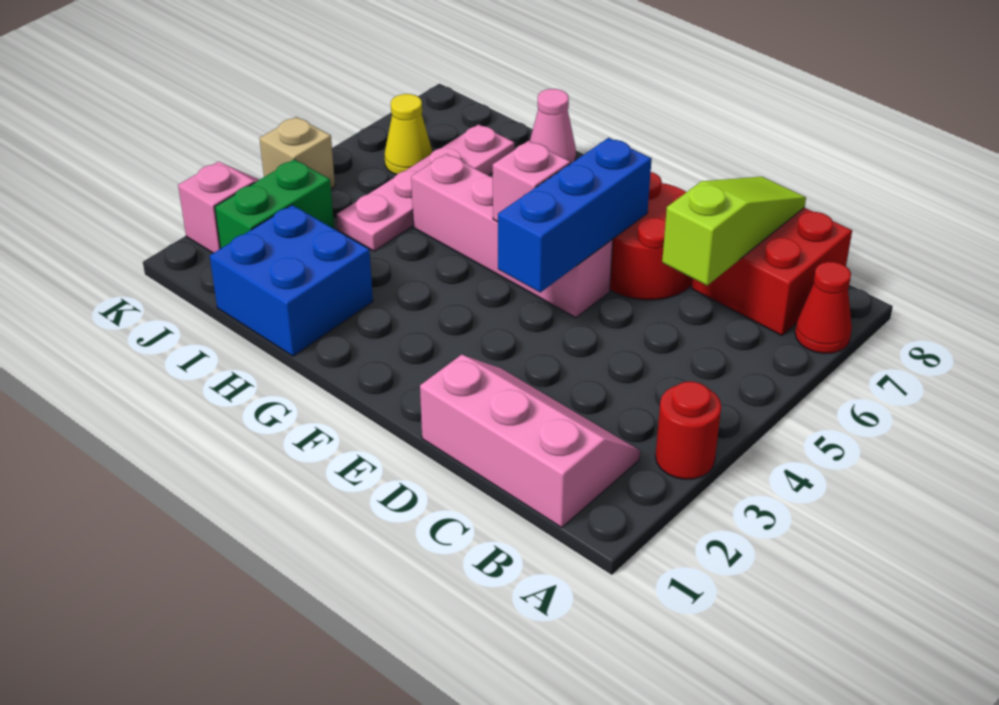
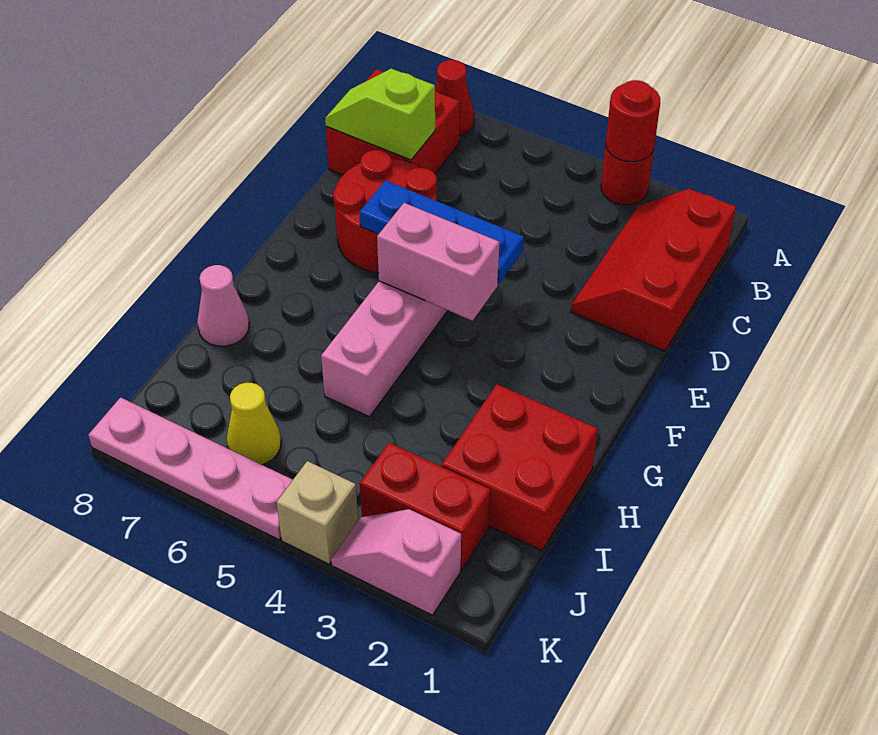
none -> red 1x1 round brick [606,80,660,162]
pink 2x3 slope [420,355,640,528] -> red 2x3 slope [571,189,736,351]
lime 1x3 slope [662,177,806,286] -> lime 1x2 slope [325,69,435,160]
blue 1x3 brick [498,138,652,292] -> blue 1x3 plate [359,180,524,284]
pink 1x1 brick [493,141,570,222] -> pink 1x2 brick [377,203,499,321]
blue 2x2 brick [210,205,373,356] -> red 2x2 brick [442,384,598,551]
pink 1x4 plate [337,124,515,251] -> pink 1x4 plate moved to [88,397,293,540]
green 1x2 brick [215,159,334,248] -> red 1x2 brick [360,443,490,570]

